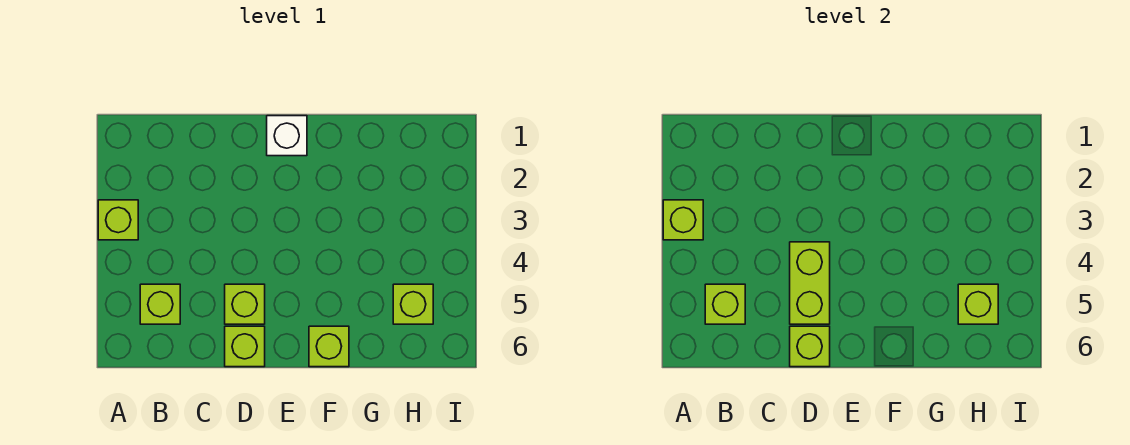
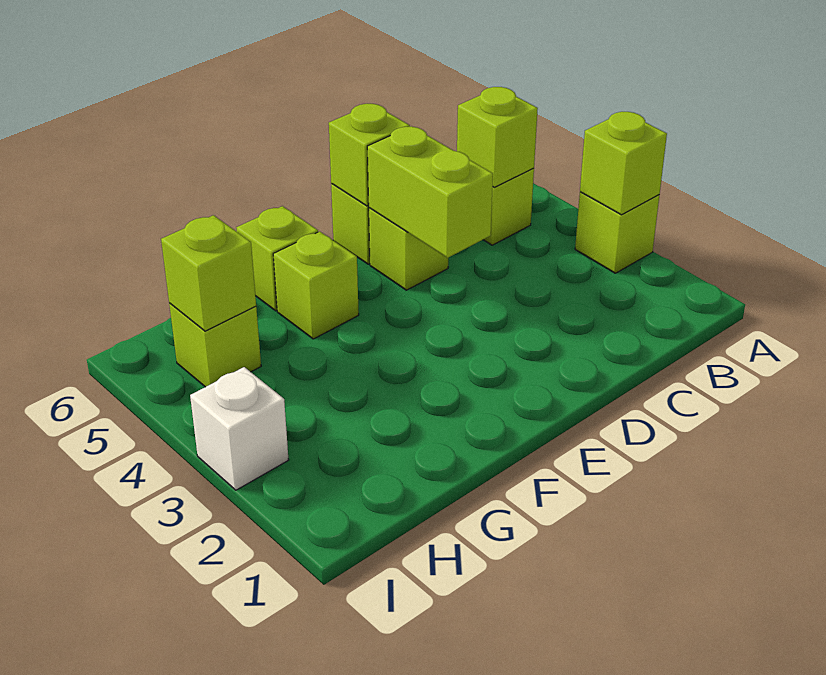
white 1x1 brick [267,116,307,156] -> white 1x1 brick moved to [190,367,289,490]
none -> lime 1x1 brick [273,231,359,339]

